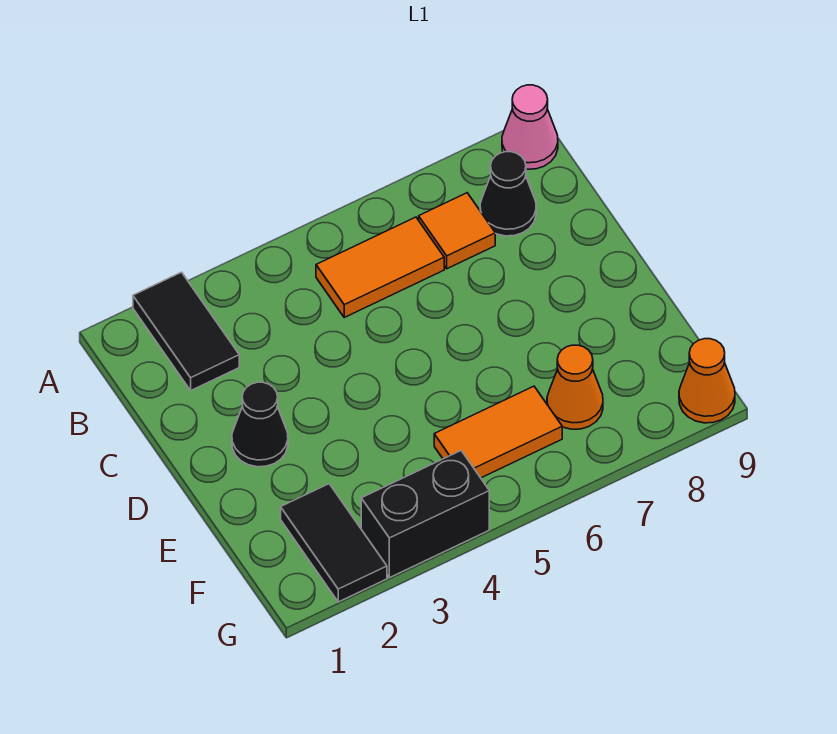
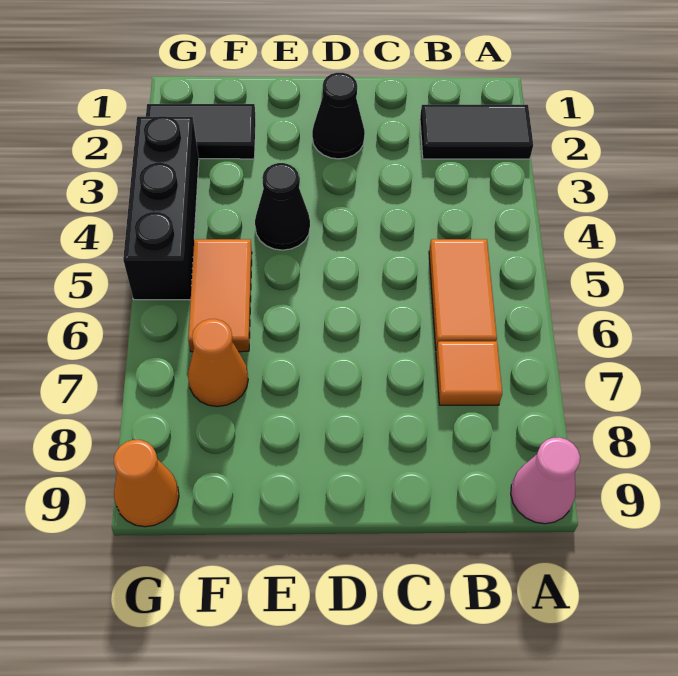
black 1x1 cone [480,152,536,236] -> black 1x1 cone moved to [255,163,310,250]
black 1x2 brick [361,451,489,578] -> black 1x3 brick [123,116,199,300]

